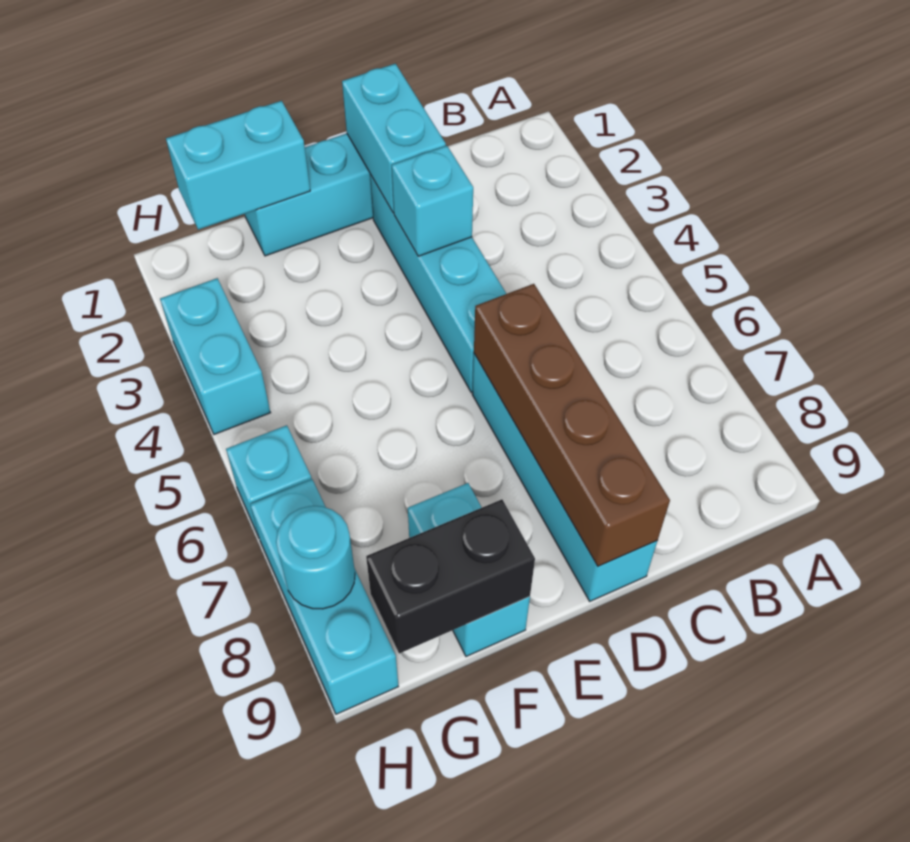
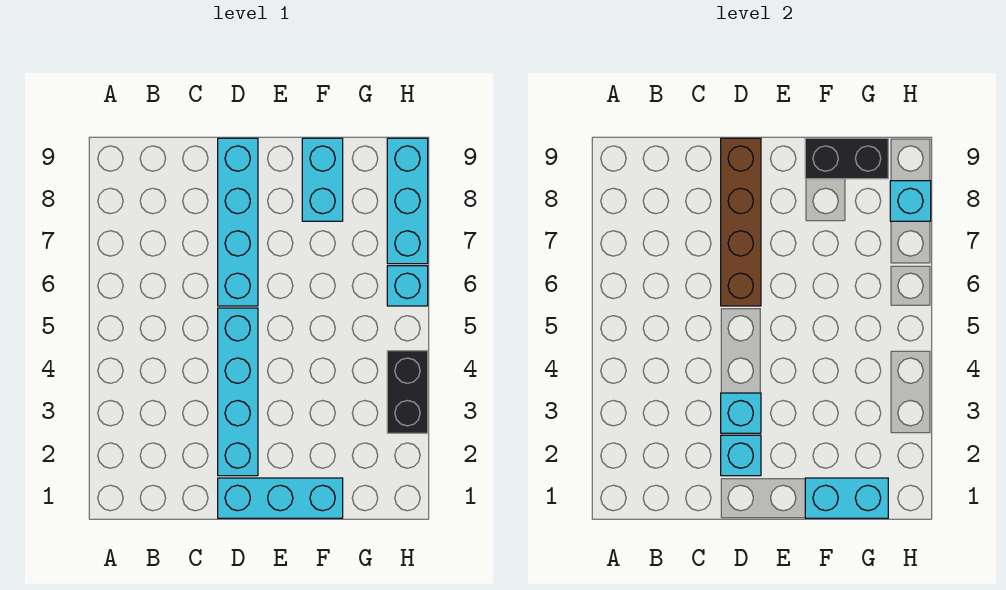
cyan 1x2 brick [342,64,446,213] -> cyan 1x1 brick [721,435,761,476]
cyan 1x2 brick [160,278,271,434] -> black 1x2 brick [387,351,428,433]
cyan 1x1 round brick [276,506,355,609] -> cyan 1x1 brick [890,181,931,221]

